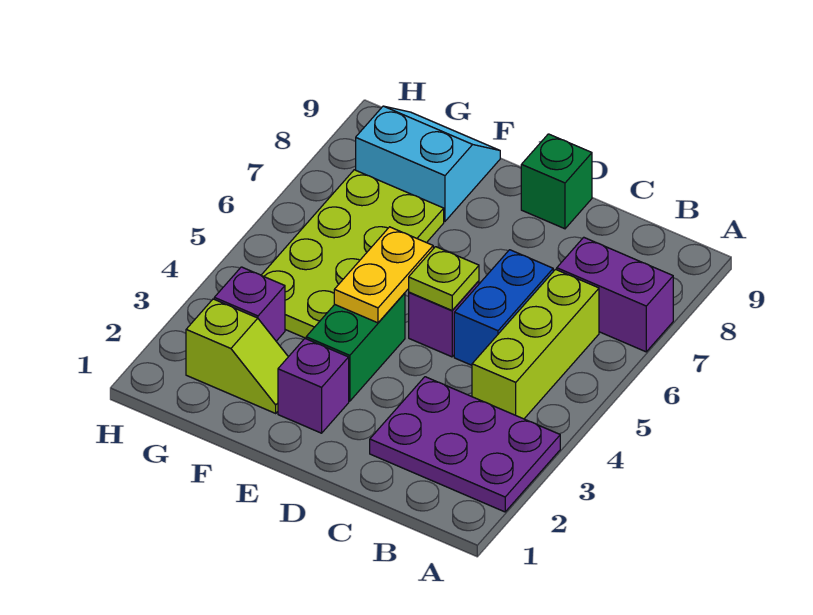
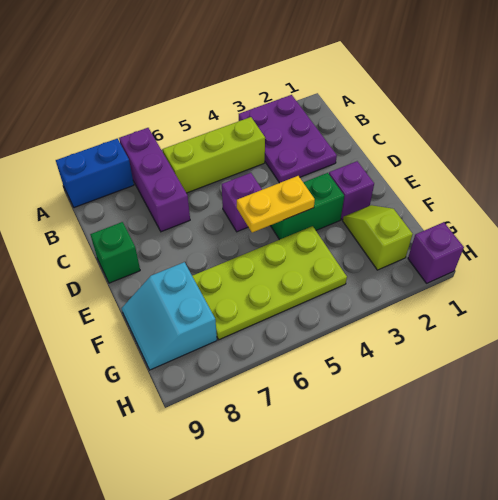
purple 1x2 brick [557,237,673,352] -> purple 1x3 brick [119,128,190,232]
blue 1x2 brick [454,250,553,365] -> blue 1x2 brick moved to [56,139,134,208]
lime 1x1 plate [409,247,479,311] -> none
purple 1x1 brick [214,267,285,341] -> purple 1x1 brick moved to [408,222,464,283]

